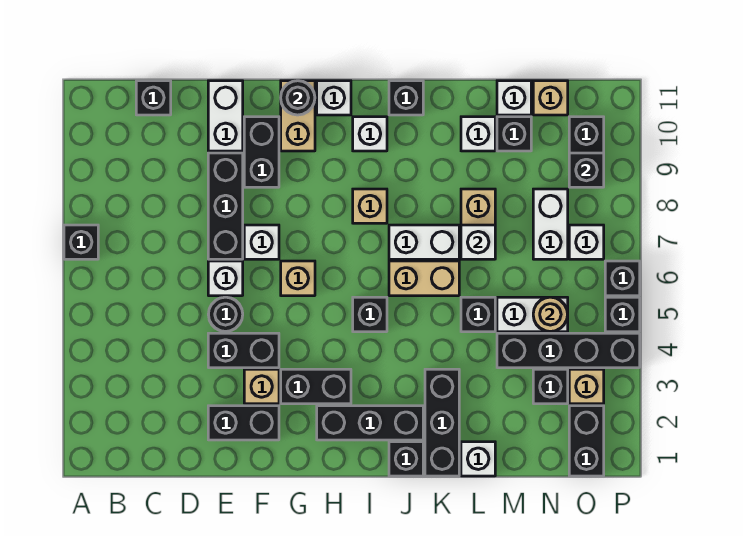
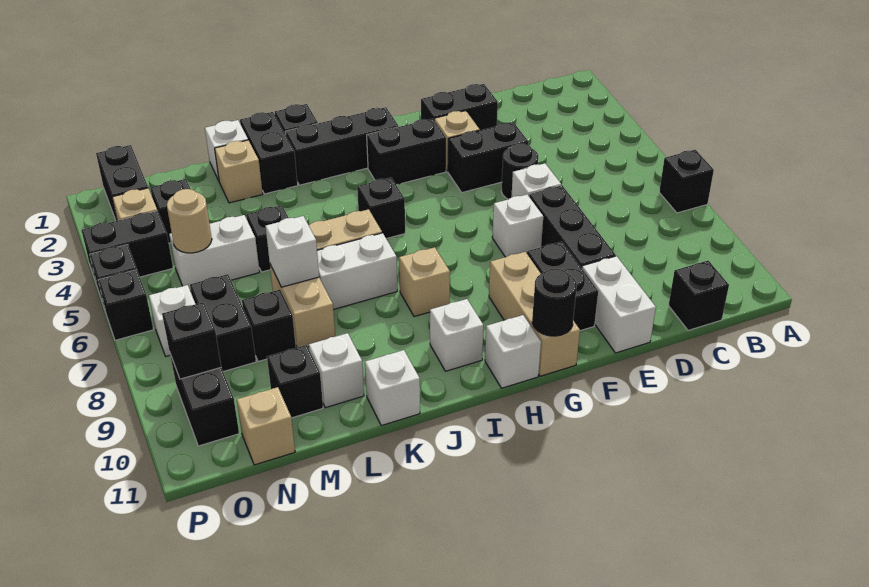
tan 1x1 brick [281,261,315,296] -> tan 1x1 brick moved to [215,140,263,203]
tan 1x2 brick [281,81,315,151] -> tan 1x3 brick [489,252,580,376]
black 1x1 brick [389,81,423,115] -> black 1x1 brick moved to [242,290,296,361]
black 1x3 brick [425,369,459,476] -> black 1x2 brick [240,112,298,194]
black 1x4 brick [497,333,640,368] -> black 1x2 brick [81,211,173,285]
white 1x1 brick [497,81,531,115] -> white 1x1 brick moved to [365,350,420,426]
white 1x2 brick [533,189,568,259] -> black 1x2 brick [190,274,256,372]

